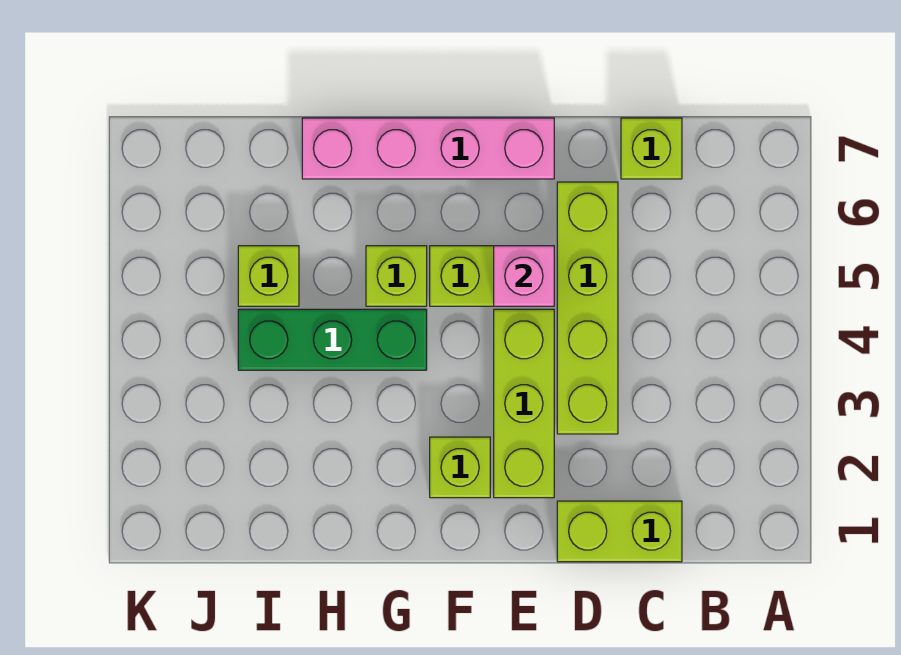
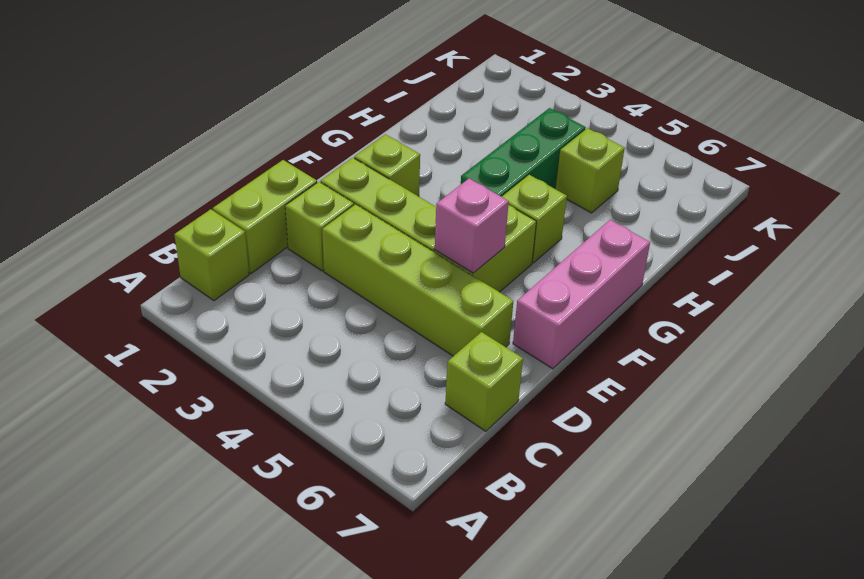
none -> lime 1x1 brick [174,209,249,301]
none -> lime 1x1 brick [285,182,354,271]
pink 1x4 brick [302,118,554,179] -> pink 1x3 brick [513,220,650,369]

